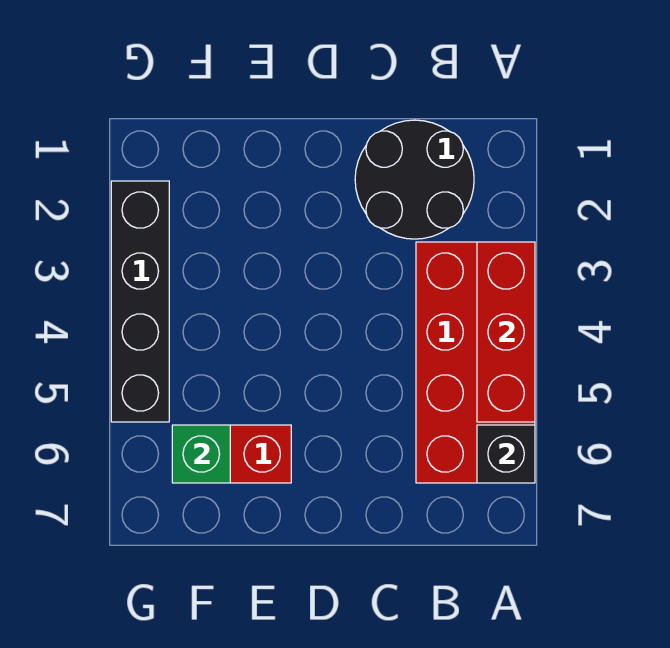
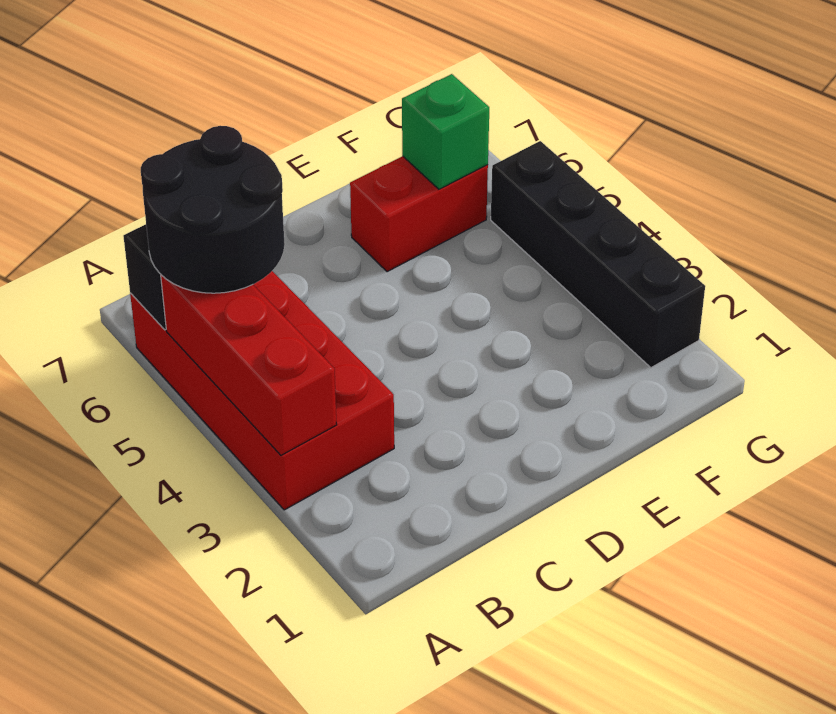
black 2x2 round brick [355,120,474,239] -> black 2x2 round brick moved to [141,126,285,293]

